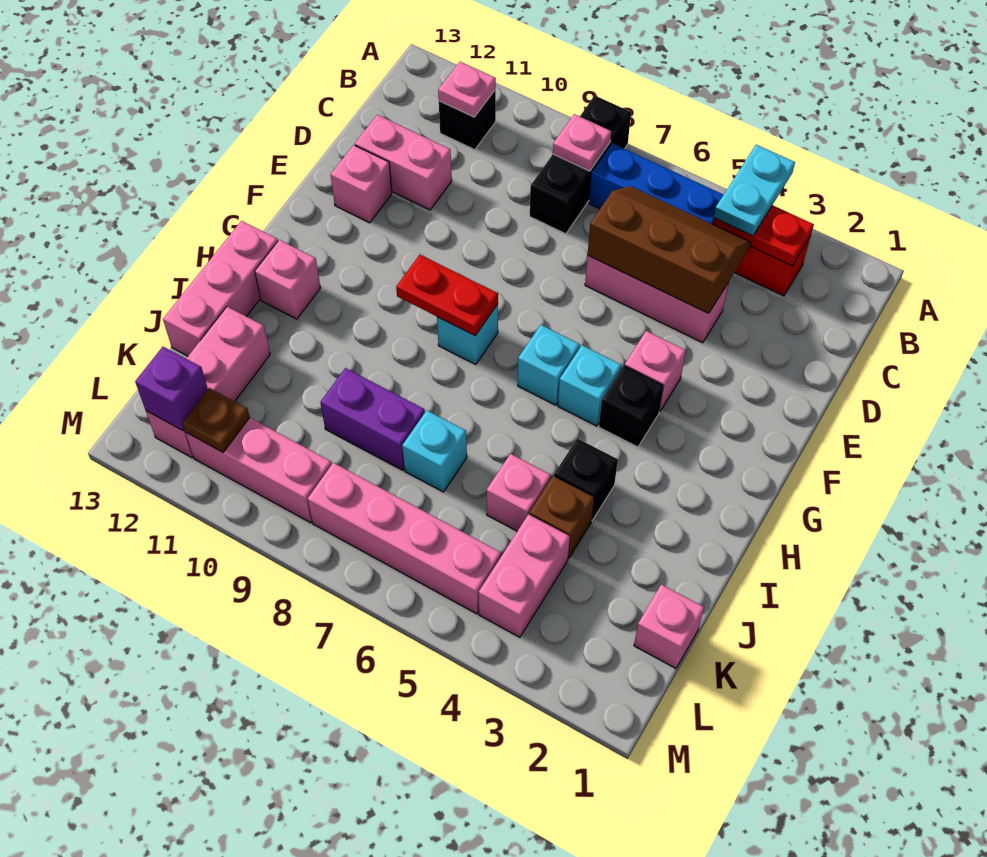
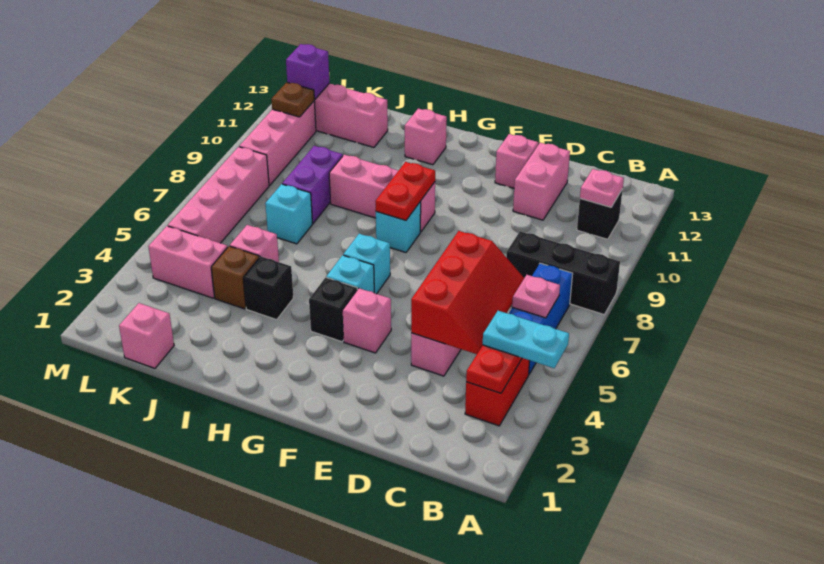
pink 1x1 plate [553,114,611,171] -> pink 1x1 plate moved to [512,275,560,318]
brown 2x3 slope [588,186,751,313] -> red 2x3 slope [411,231,524,354]
pink 1x3 brick [163,221,278,356] -> pink 1x3 brick moved to [329,155,435,232]

